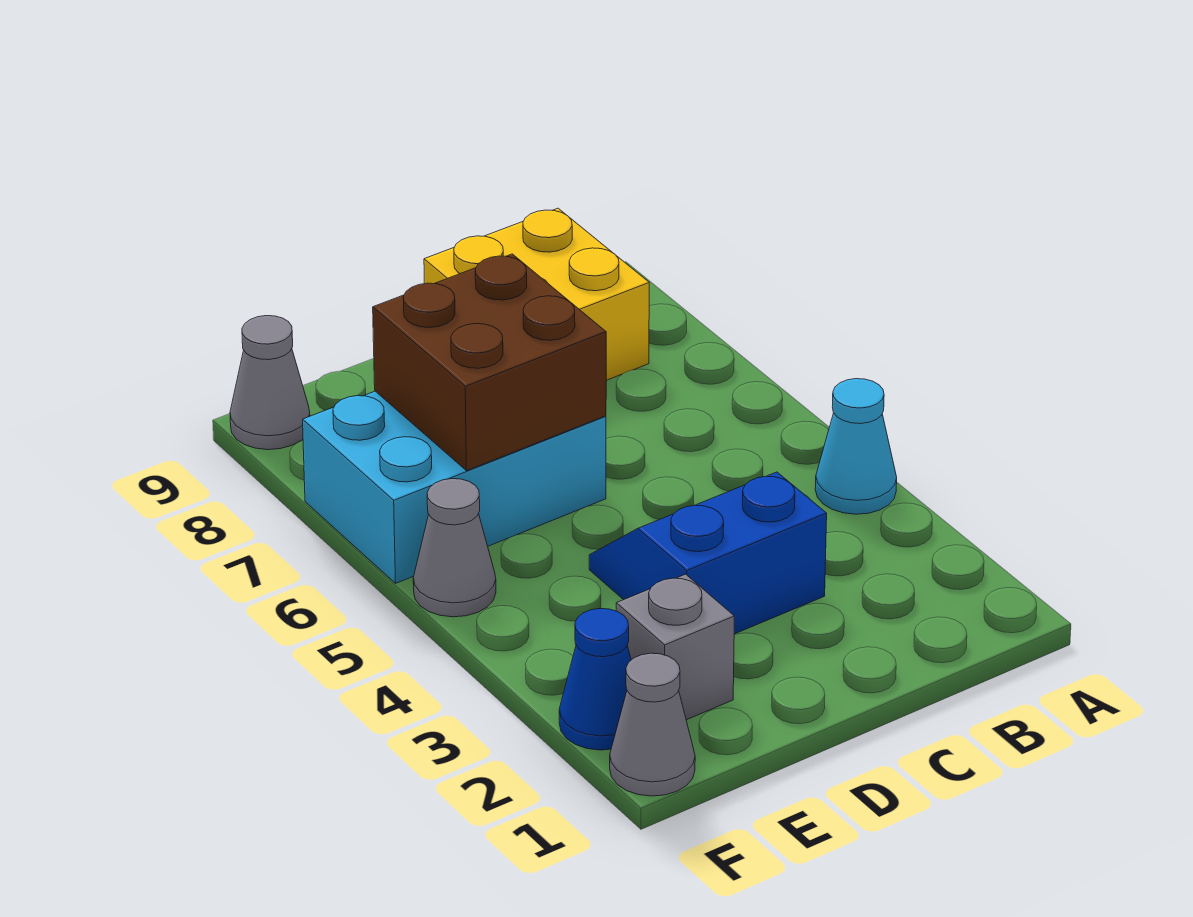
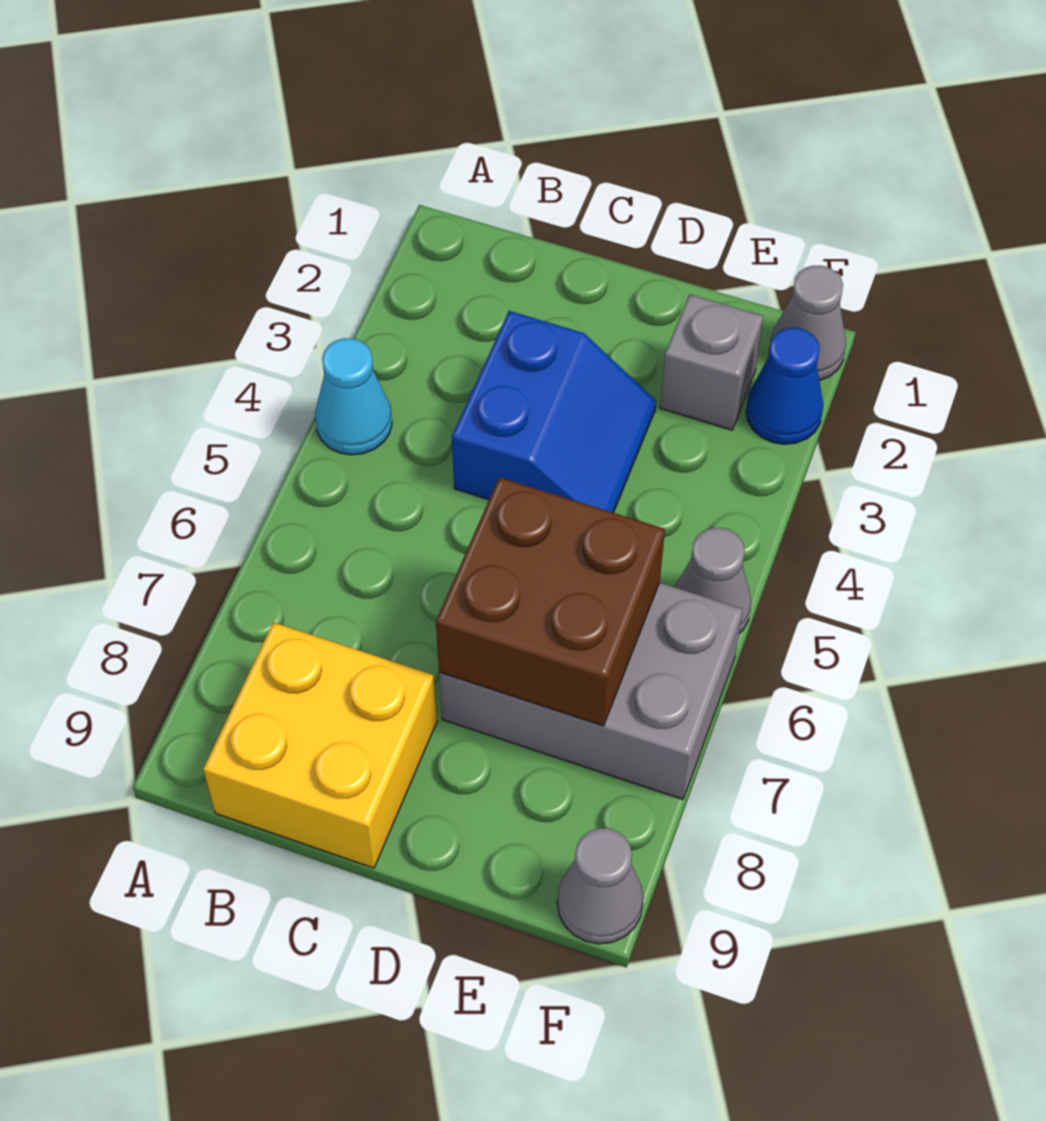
blue 2x2 slope [589,472,827,634] -> blue 2x2 slope turned to [452,311,656,513]
cyan 2x3 brick [303,391,606,583] -> grey 2x3 brick [439,583,743,799]

